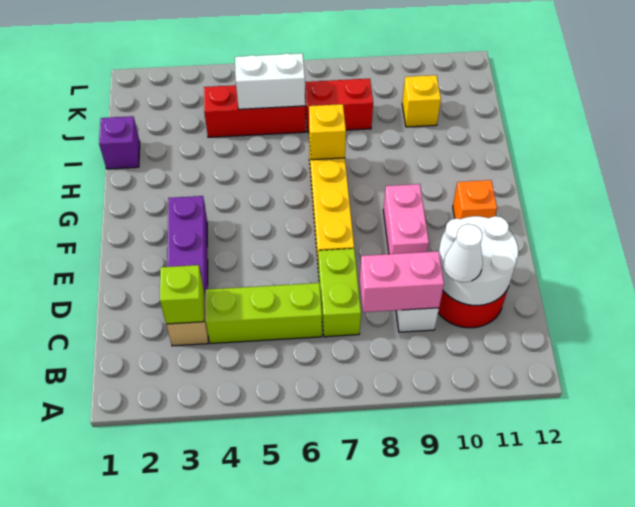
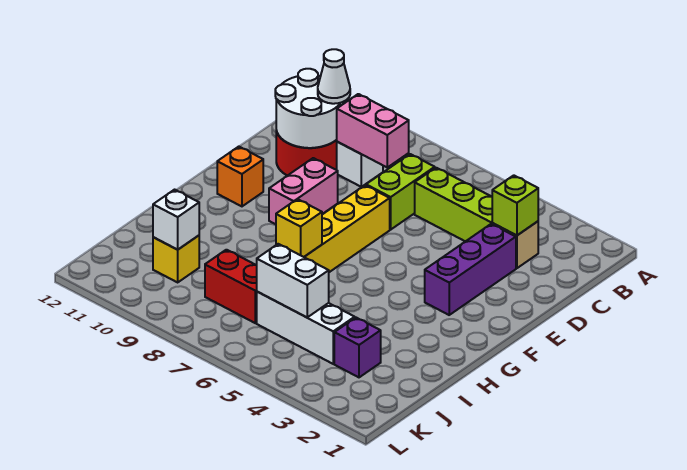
purple 1x1 brick [99,116,140,169] -> purple 1x1 brick moved to [334,318,381,377]
red 1x3 brick [204,85,306,137] -> white 1x3 brick [257,292,355,364]
none -> white 1x1 brick [153,190,199,250]

